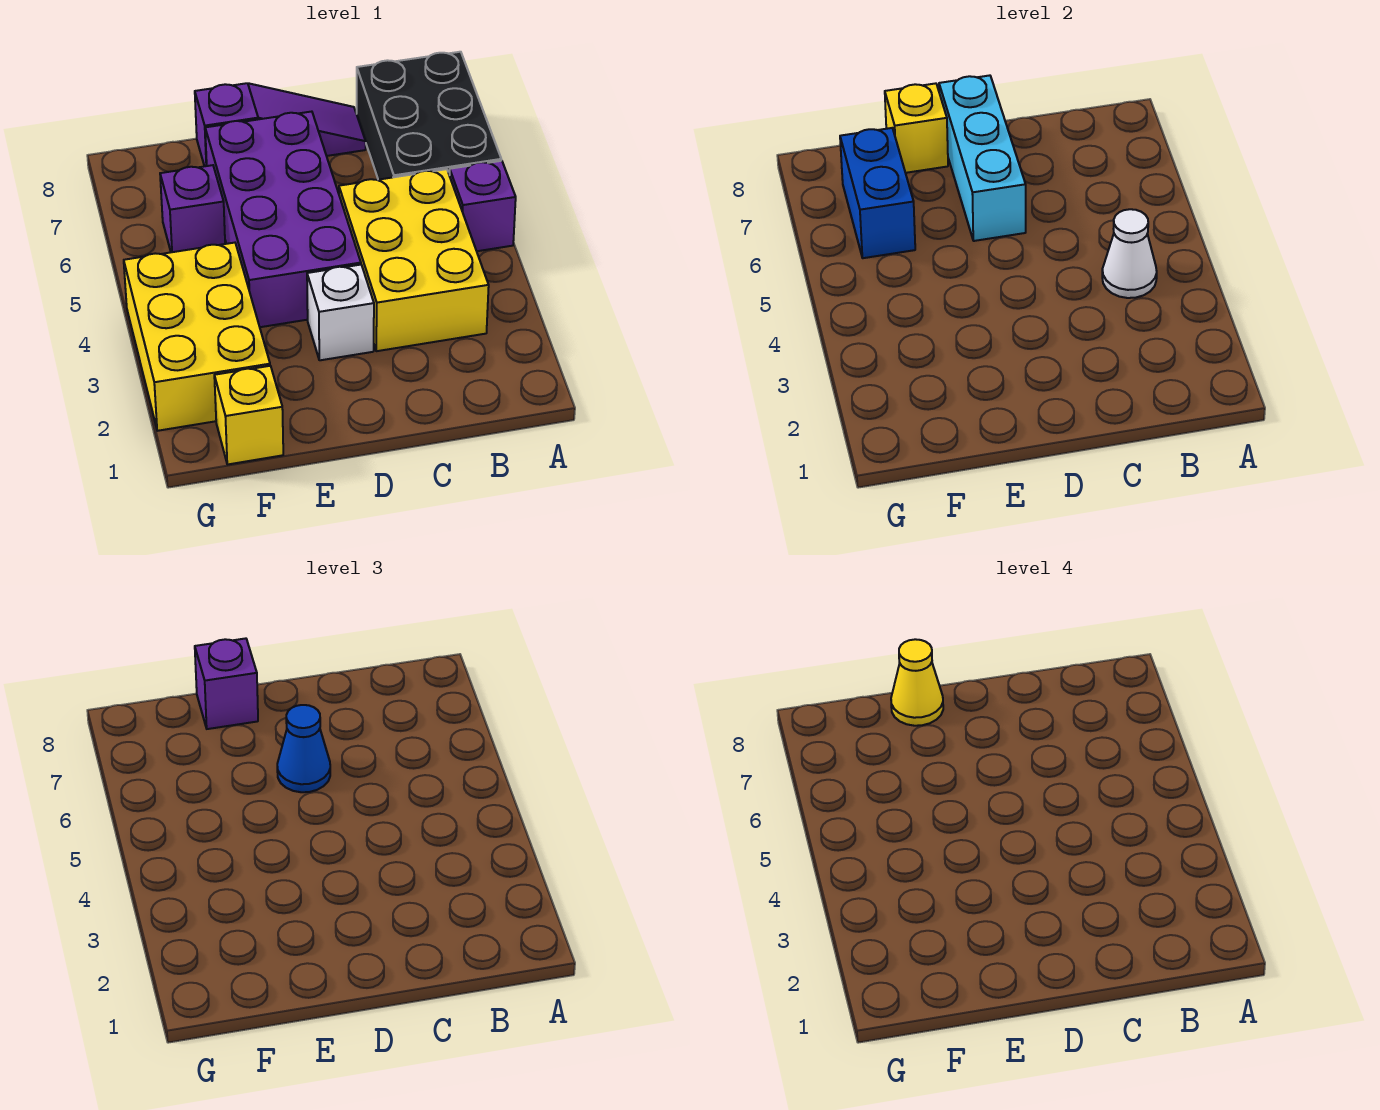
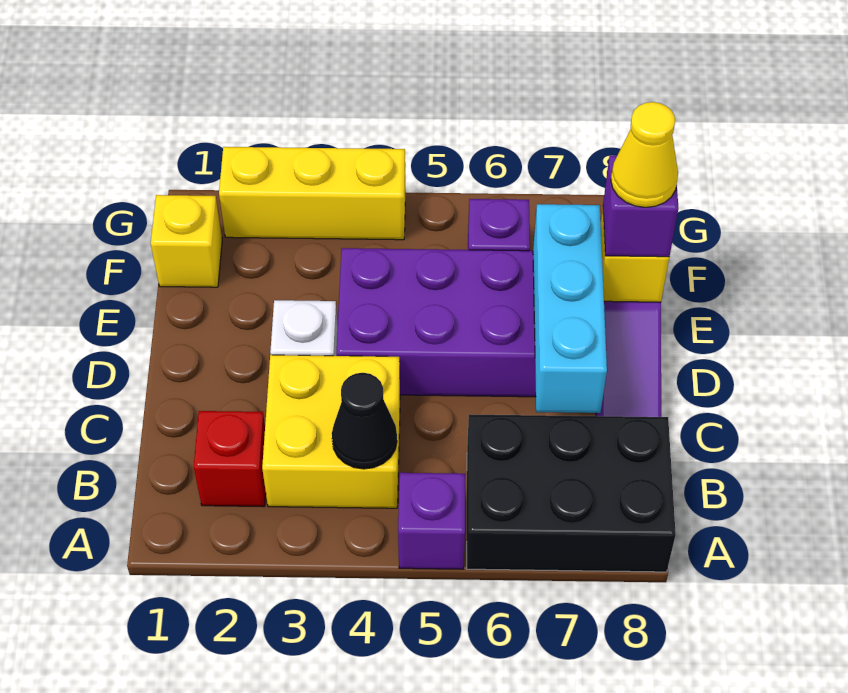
none -> red 1x1 brick [194,411,266,507]
yellow 2x3 brick [339,169,489,351] -> yellow 2x2 brick [262,355,400,508]
white 1x1 cone [1102,209,1157,298] -> black 1x1 cone [332,373,397,469]
cyan 1x3 brick [939,75,1026,241] -> cyan 1x3 brick turned to [533,204,607,413]
blue 1x1 cone [277,705,330,792] -> none
yellow 2x3 brick [124,243,270,431] -> yellow 1x3 brick [219,147,405,240]
blue 1x2 brick [840,128,915,258] -> none

